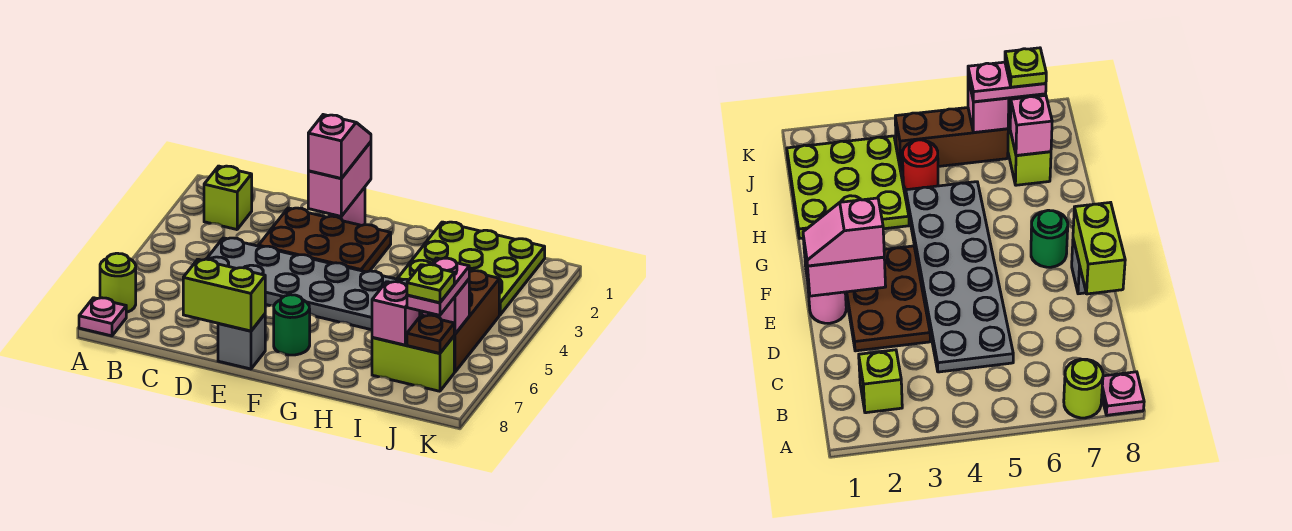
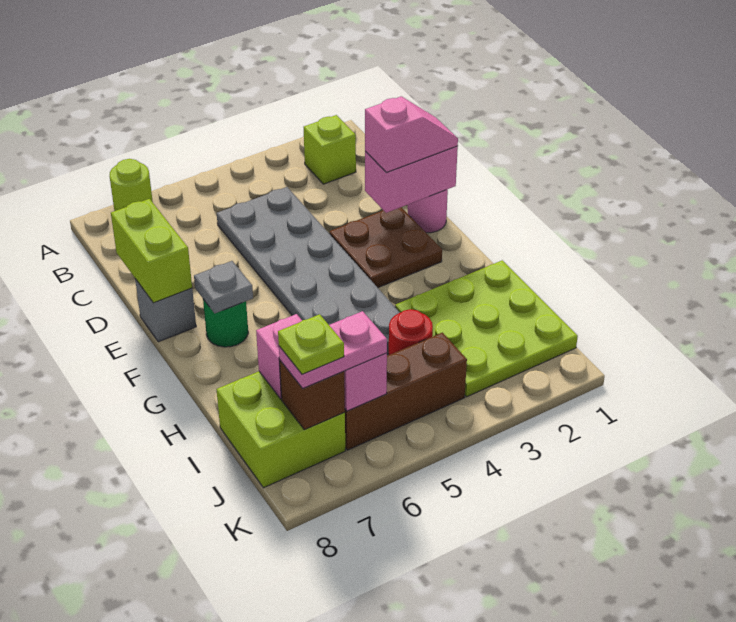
pink 1x1 plate [79,298,126,336] -> none
brown 2x3 plate [259,208,391,272] -> brown 2x2 plate [329,207,442,287]
none -> grey 1x1 plate [194,261,253,313]
lime 1x2 brick [372,336,454,391] -> lime 2x2 brick [216,371,345,488]
brown 1x1 plate [407,315,455,353] -> brown 1x1 brick [280,361,345,430]

